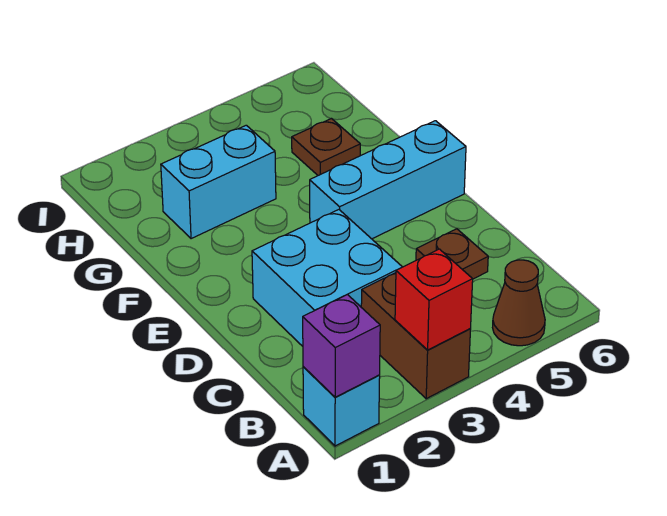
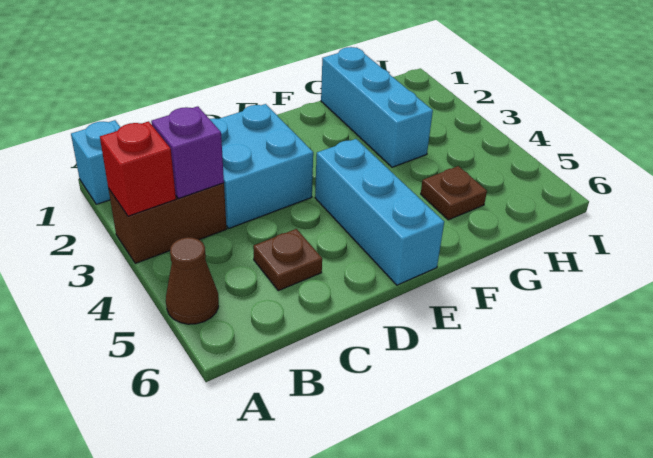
purple 1x1 brick [303,294,380,397] -> purple 1x1 brick moved to [151,106,224,199]
cyan 1x2 brick [161,125,276,239] -> cyan 1x3 brick [321,47,433,167]

